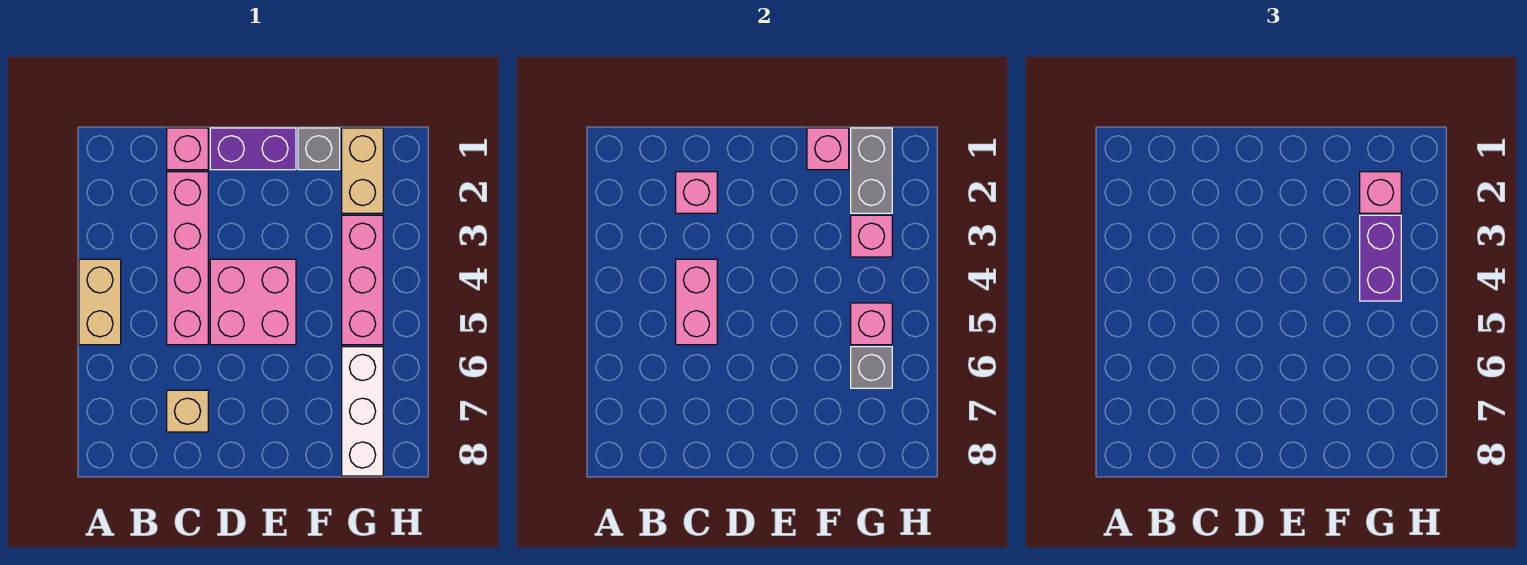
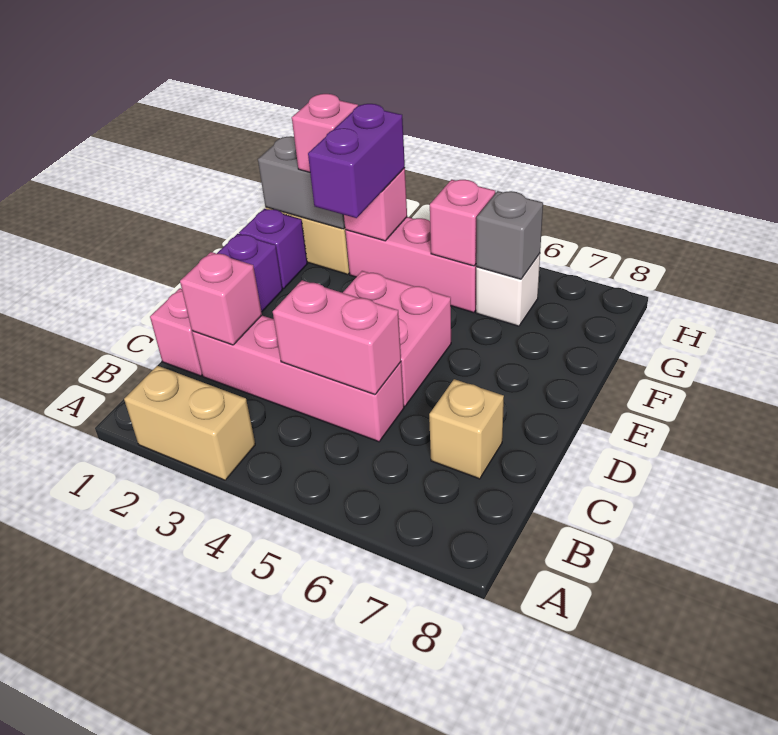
tan 1x2 brick [79,259,121,345] -> tan 1x2 brick moved to [124,366,255,480]
grey 1x1 brick [298,128,340,170] -> purple 1x1 brick [239,209,307,289]
pink 1x1 brick [807,128,849,170] -> none
purple 1x2 brick [1360,215,1401,301] -> purple 1x2 brick turned to [308,104,405,218]
white 1x3 brick [342,347,383,476] -> white 1x1 brick [476,254,540,326]

